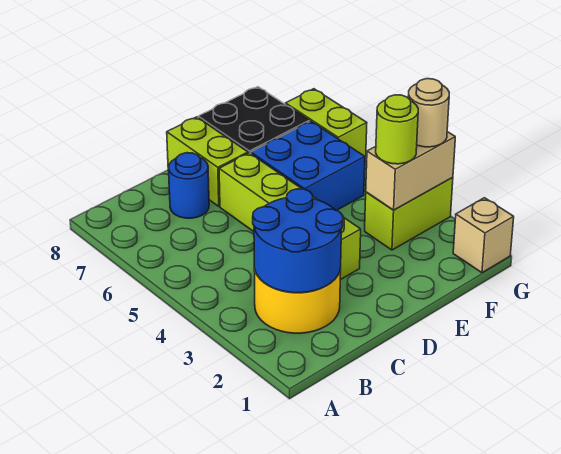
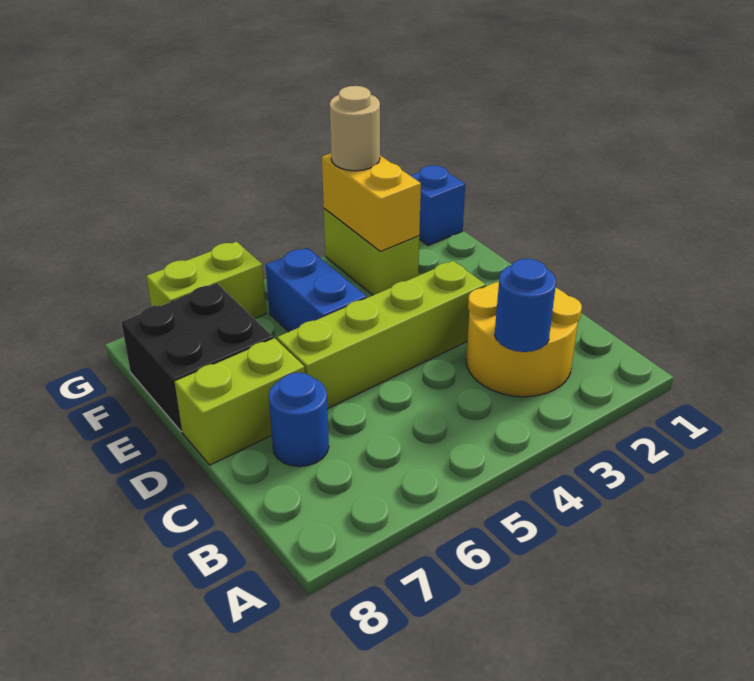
blue 2x2 round brick [253,189,343,293] -> blue 1x1 round brick [495,259,556,352]
blue 2x2 brick [251,121,365,211] -> blue 1x2 brick [266,248,366,332]
tan 1x2 brick [366,132,455,210] -> yellow 1x2 brick [322,153,421,251]
lime 1x1 round brick [376,95,418,164] -> none
tan 1x1 brick [453,198,514,273] -> blue 1x1 brick [411,165,465,246]

